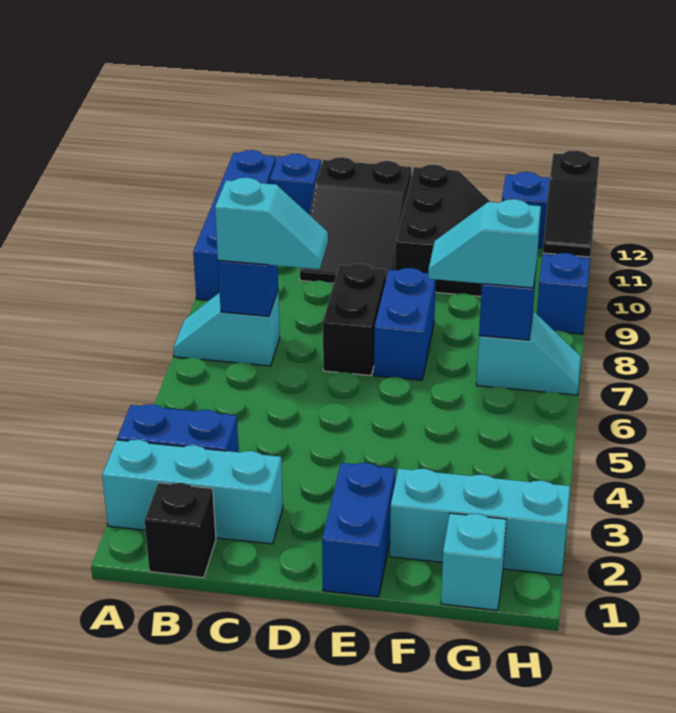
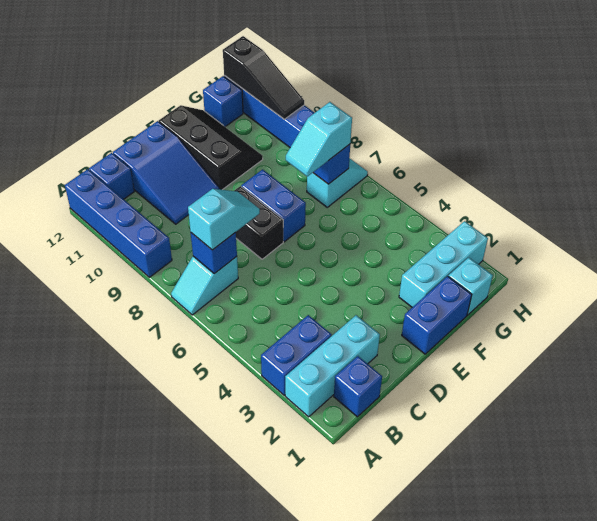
black 1x1 brick [145,483,216,578] -> blue 1x1 brick [334,356,382,417]
black 2x3 slope [300,157,412,283] -> blue 2x3 slope [113,121,219,224]
blue 1x2 brick [322,463,395,597] -> blue 1x2 brick turned to [402,276,472,354]
black 1x2 slope [543,150,599,257] -> black 1x3 slope [223,36,304,119]

